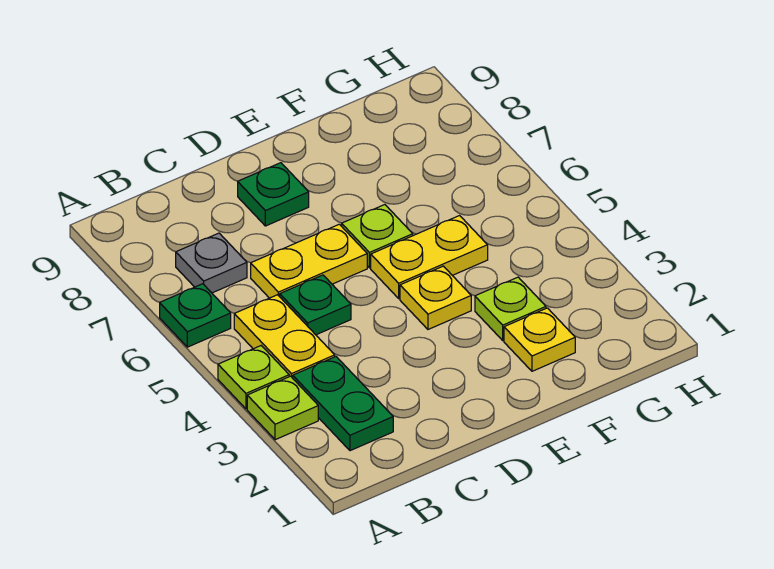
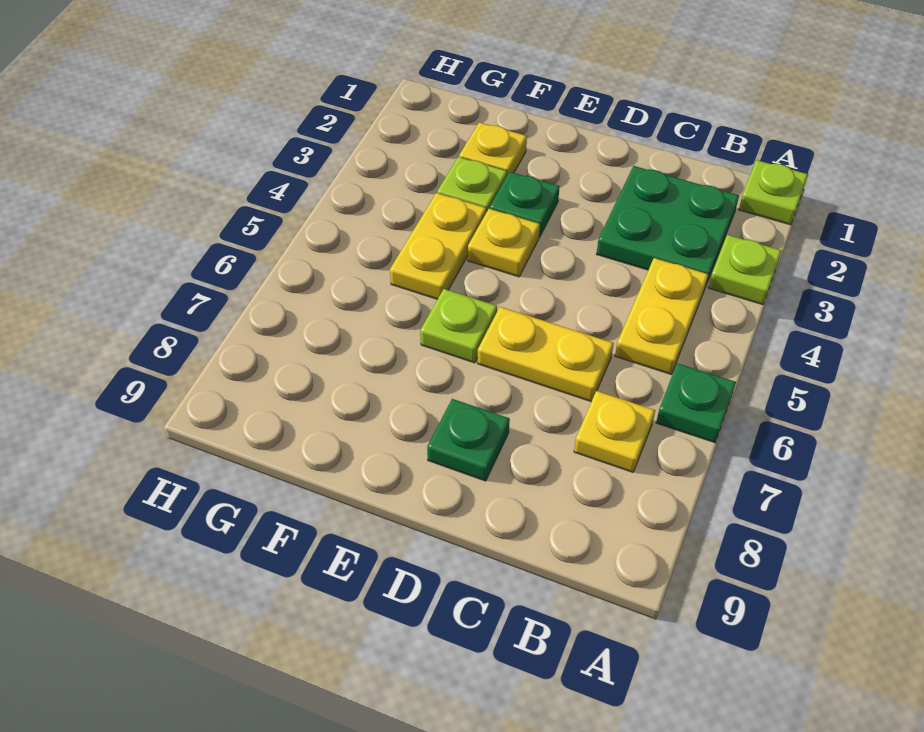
lime 1x1 plate [218,346,289,409] -> lime 1x1 plate moved to [739,160,808,225]
green 1x2 plate [293,357,393,451] -> green 2x2 plate [597,166,739,285]
grey 1x1 plate [176,233,247,293] -> yellow 1x1 plate [574,391,655,472]
green 1x1 plate [280,275,351,335] -> green 1x1 plate moved to [490,172,560,237]
yellow 1x2 plate [371,216,488,299] -> yellow 1x2 plate turned to [390,193,486,299]

